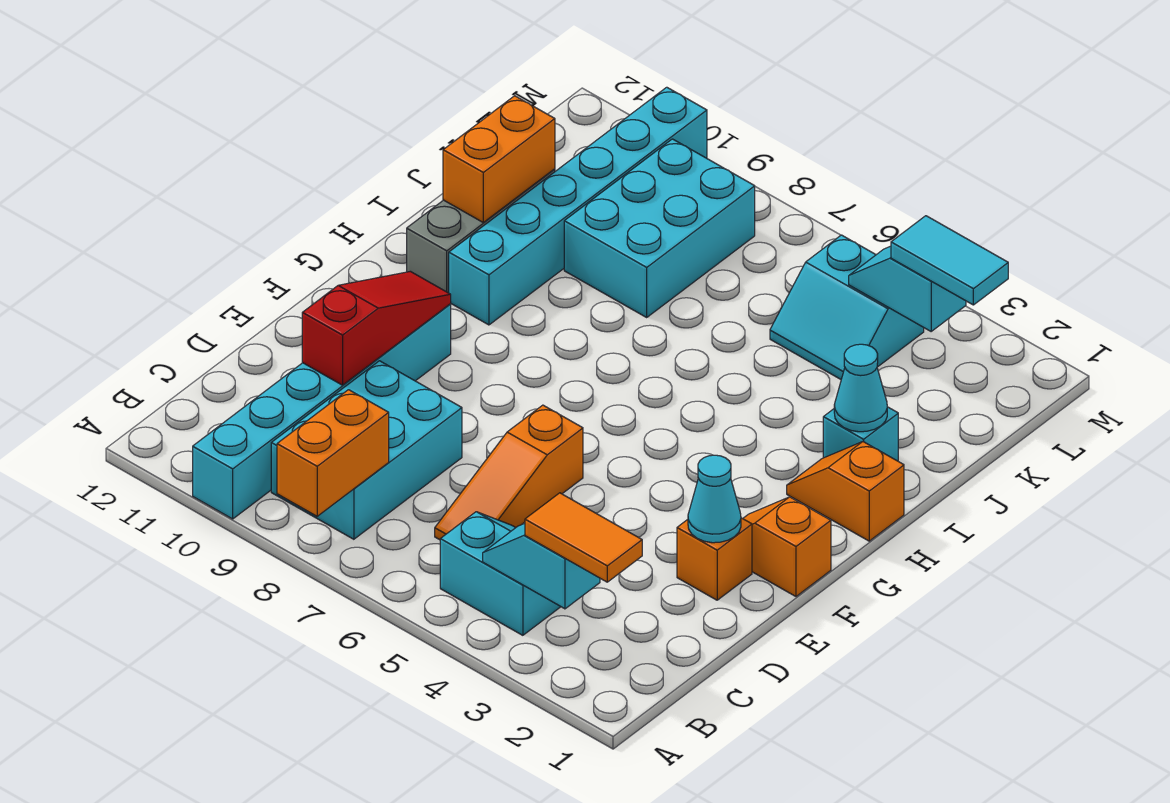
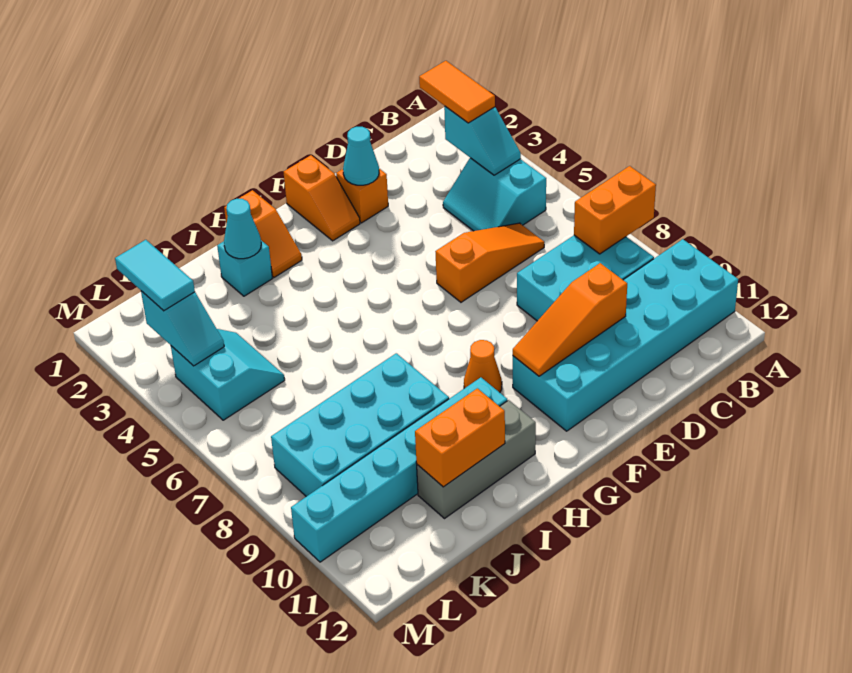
cyan 1x6 brick [193,304,451,519] -> cyan 2x6 brick [513,239,738,431]
red 1x3 slope [302,271,451,385] -> orange 1x3 slope [513,263,627,376]
none -> orange 1x1 cone [464,340,502,392]
cyan 2x3 brick [564,139,755,317] -> cyan 2x4 brick [271,353,449,497]

